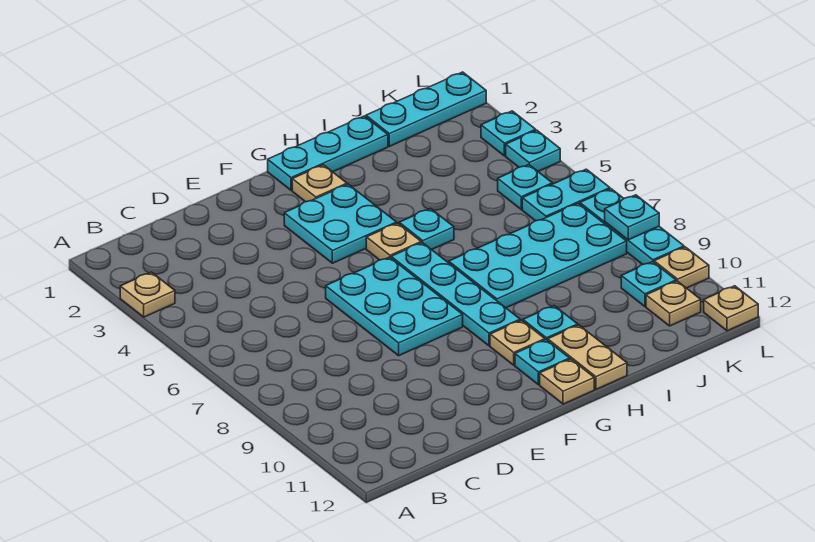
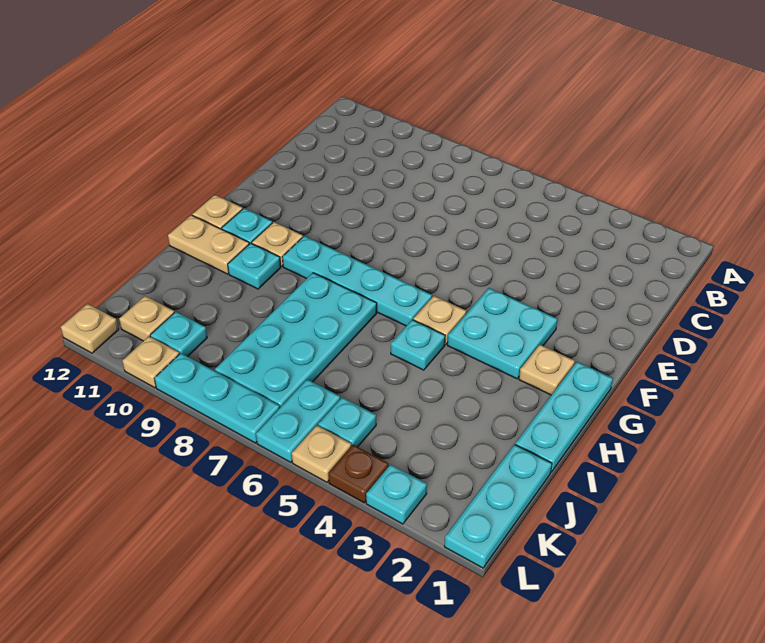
tan 1x1 plate [120,272,175,317] -> tan 1x1 plate moved to [292,425,351,482]
cyan 2x3 plate [326,257,463,356] -> none
cyan 1x1 plate [506,130,560,171] -> brown 1x1 plate [328,445,389,503]
cyan 1x1 plate [605,195,659,240] -> none

